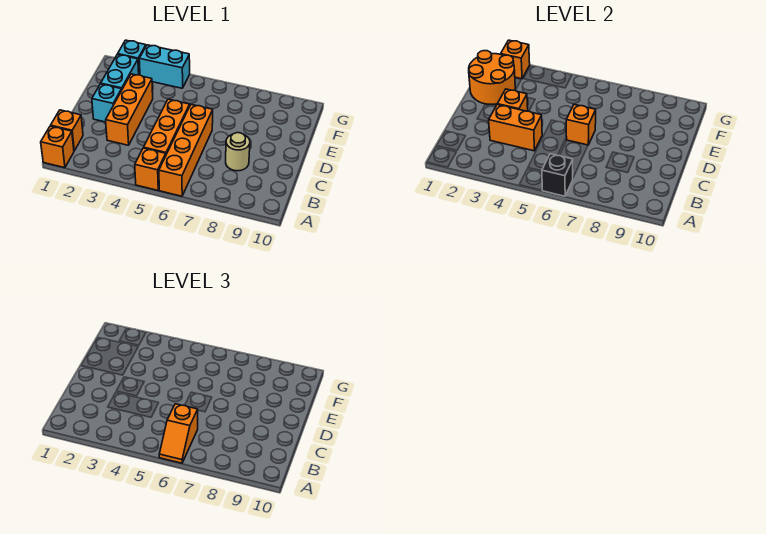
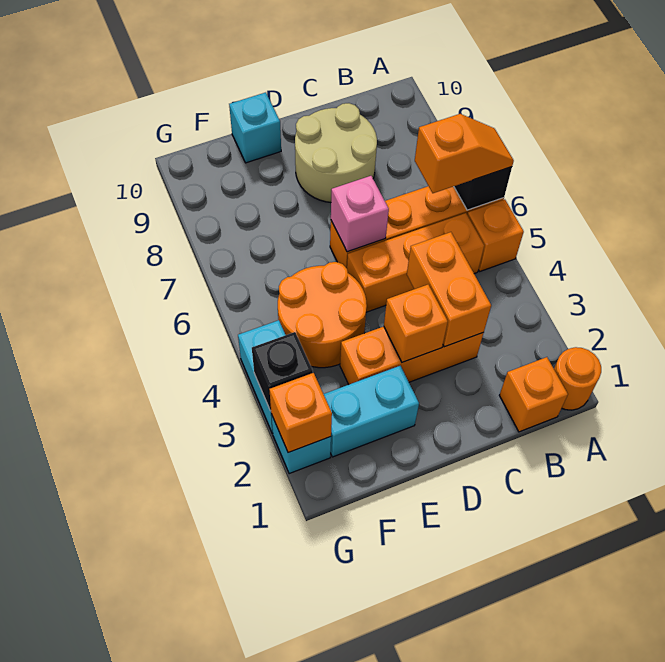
orange 1x1 brick [41,126,74,168] -> orange 1x1 round brick [554,347,601,410]
tan 1x1 round brick [226,133,250,171] -> tan 2x2 round brick [295,103,377,203]
cyan 1x1 brick [92,84,122,122] -> cyan 1x1 brick moved to [229,92,281,163]
orange 1x1 brick [566,105,596,145] -> pink 1x1 brick [331,176,389,252]
orange 2x2 round brick [469,51,515,104] -> orange 2x2 round brick moved to [278,262,367,368]
none -> black 1x1 brick [252,332,313,411]

